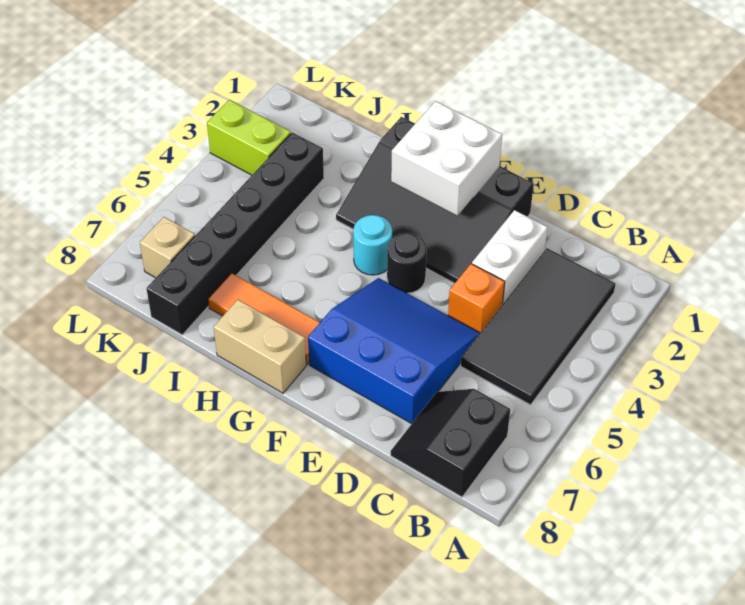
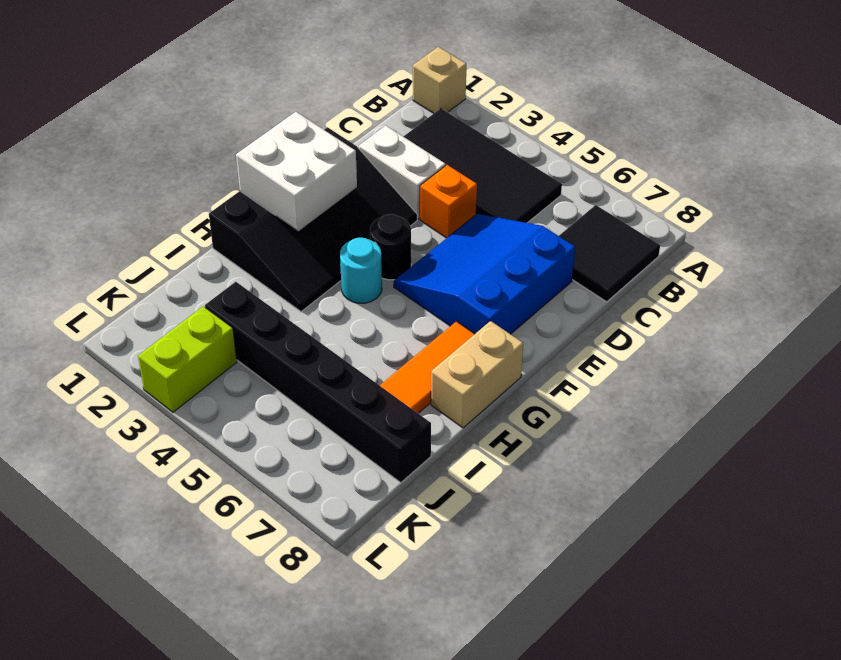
black 2x2 slope [391,389,510,497] -> black 2x2 tile [559,205,660,302]
tan 1x1 brick [140,217,195,278] -> tan 1x1 brick moved to [413,47,466,113]

